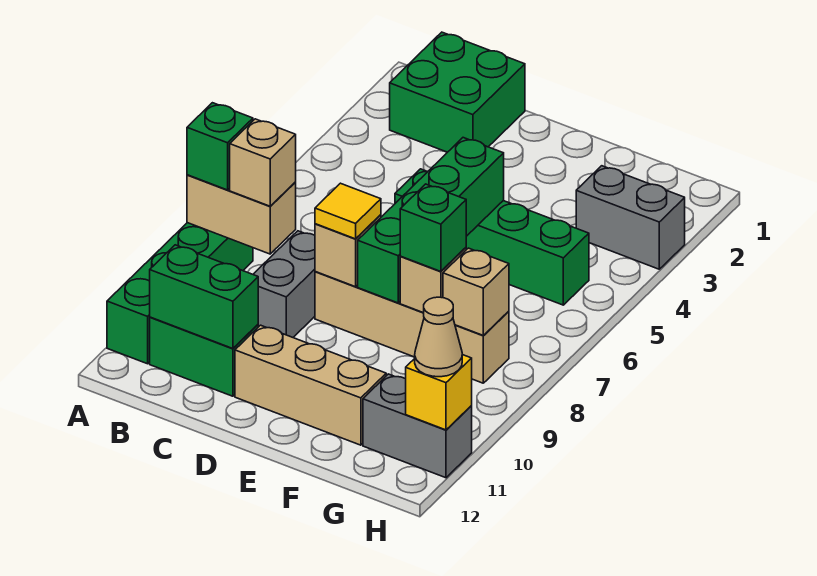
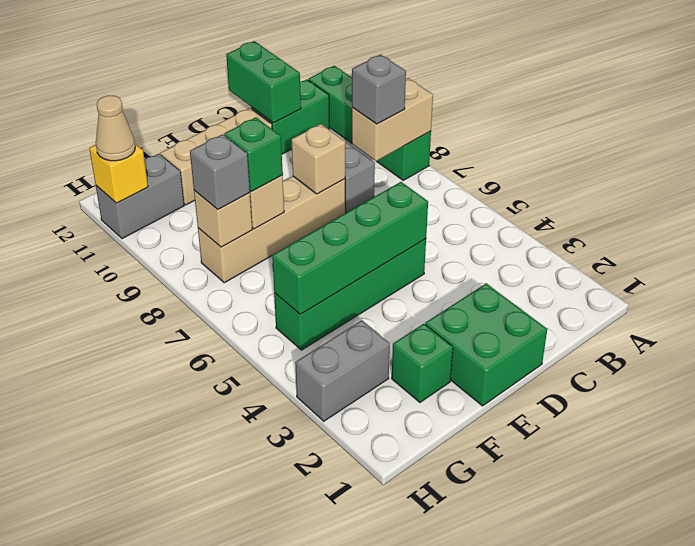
green 1x1 brick [187,103,253,190] -> green 1x1 brick moved to [392,324,453,402]
green 2x2 brick [390,32,525,152] -> green 2x2 brick moved to [425,284,547,406]
tan 1x1 brick [230,119,296,206] -> grey 1x1 brick [352,54,406,124]
green 1x2 brick [150,245,258,349] -> green 1x2 brick turned to [226,41,301,123]
yellow 1x1 tile [315,183,381,239] -> none
green 1x4 brick [358,138,504,303] -> green 1x4 brick turned to [272,182,428,314]
none -> grey 1x1 brick [190,134,250,209]

